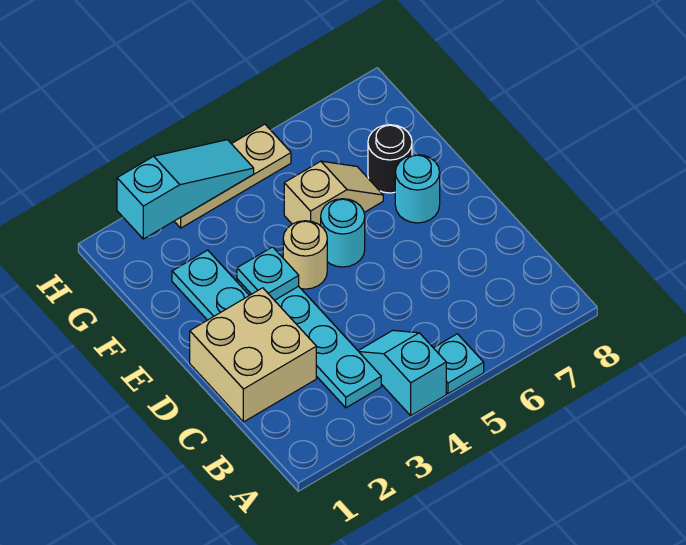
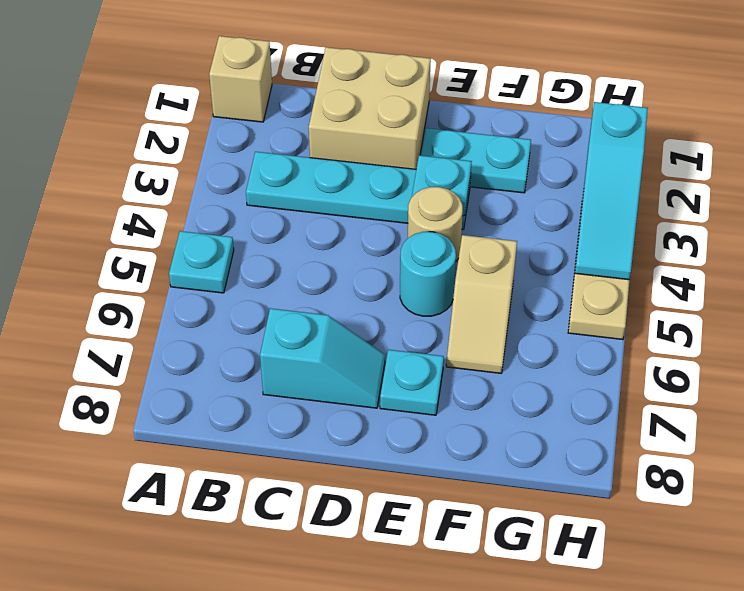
none -> tan 1x1 brick [209,36,272,122]
cyan 1x2 slope [358,330,446,416] -> cyan 1x2 slope moved to [260,308,385,408]
cyan 1x1 round brick [395,155,440,223] -> cyan 1x1 plate [380,350,444,415]
black 1x1 round brick [368,125,412,193] -> none

